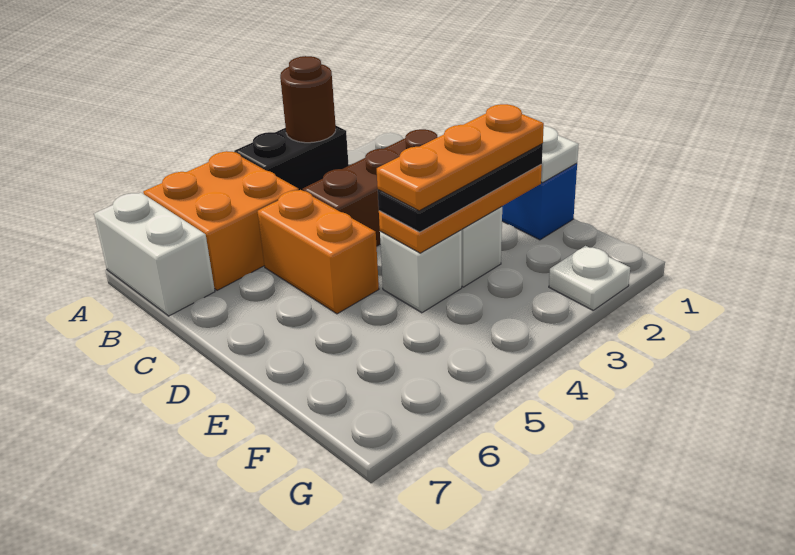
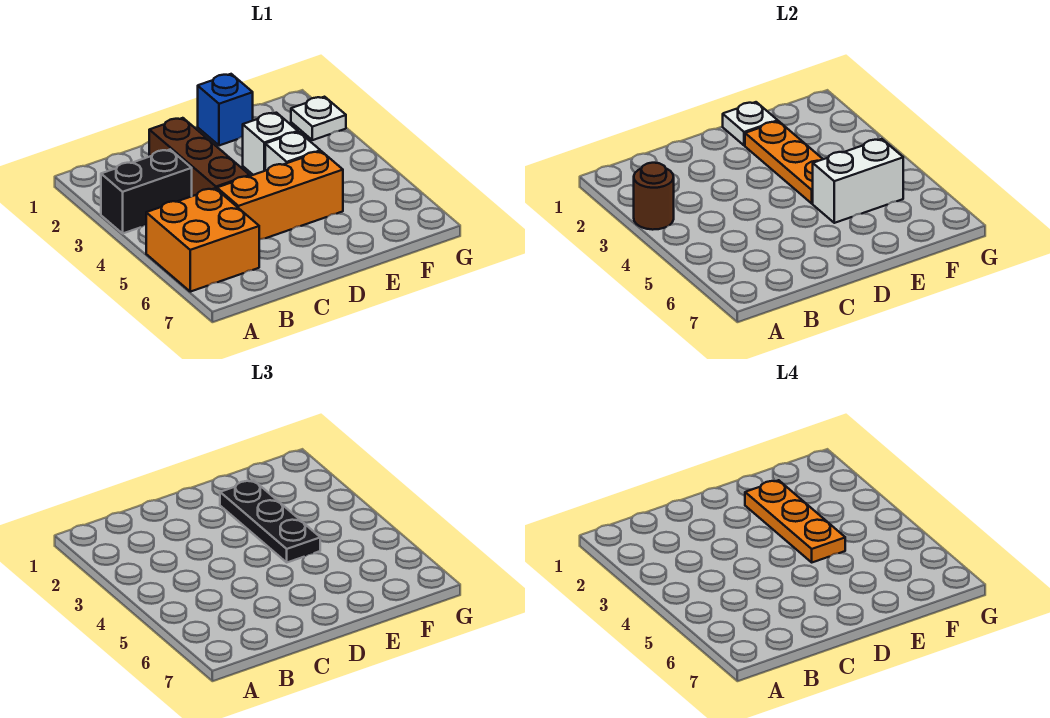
black 1x2 brick [234,126,349,191] -> black 1x2 brick turned to [101,150,192,233]
white 1x2 brick [94,193,215,316] -> white 1x2 brick moved to [813,139,903,223]
orange 1x2 brick [258,190,379,314] -> orange 1x3 brick [217,151,343,240]

